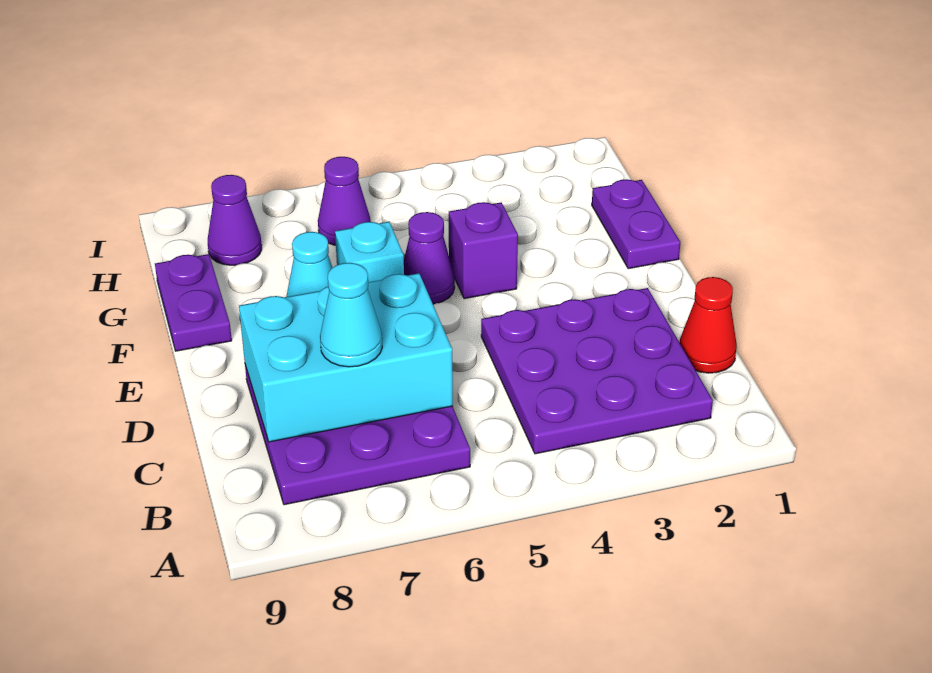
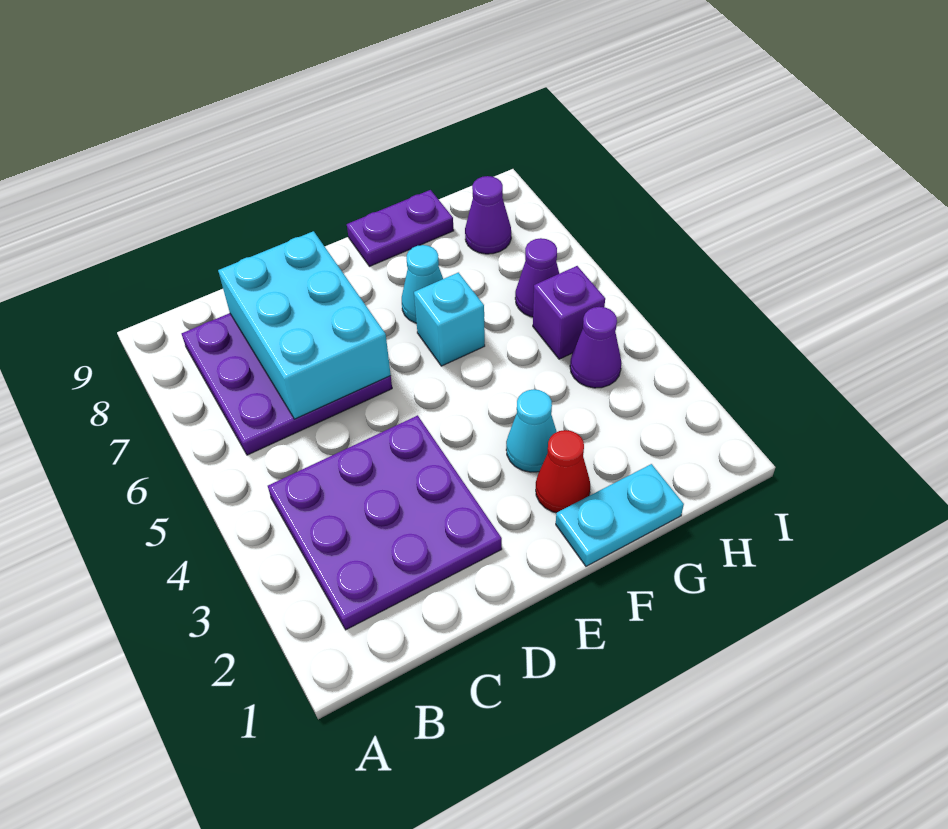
red 1x1 cone [679,277,737,373] -> red 1x1 cone moved to [536,430,590,513]
cyan 1x1 cone [320,263,382,367] -> cyan 1x1 cone moved to [506,389,557,472]
purple 1x2 plate [592,179,680,269] -> cyan 1x2 plate [556,464,684,566]
purple 1x1 brick [449,202,518,299] -> purple 1x1 brick moved to [533,266,605,359]
purple 1x1 cone [404,212,455,304] -> purple 1x1 cone moved to [570,307,621,388]

